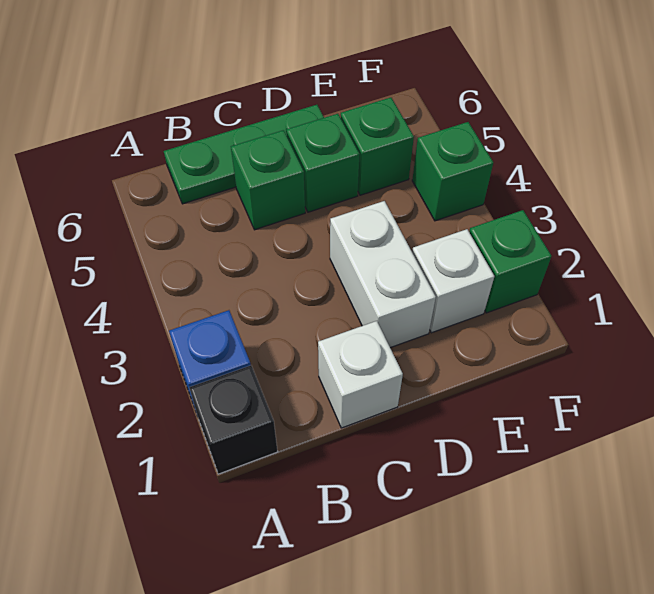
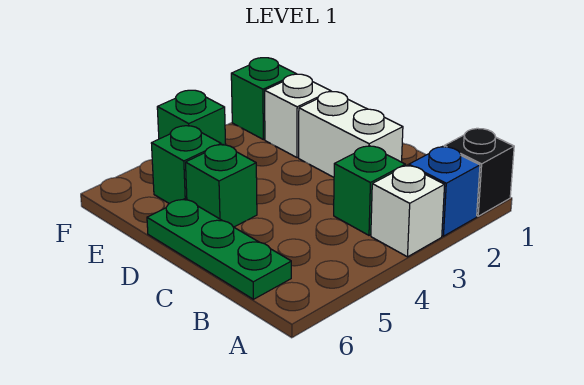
white 1x1 brick [318,321,403,428] -> white 1x1 brick moved to [371,165,445,257]
green 1x1 brick [231,130,305,230] -> green 1x1 brick moved to [334,146,405,235]
white 1x2 brick [330,201,436,348] -> white 1x2 brick turned to [299,92,403,177]

